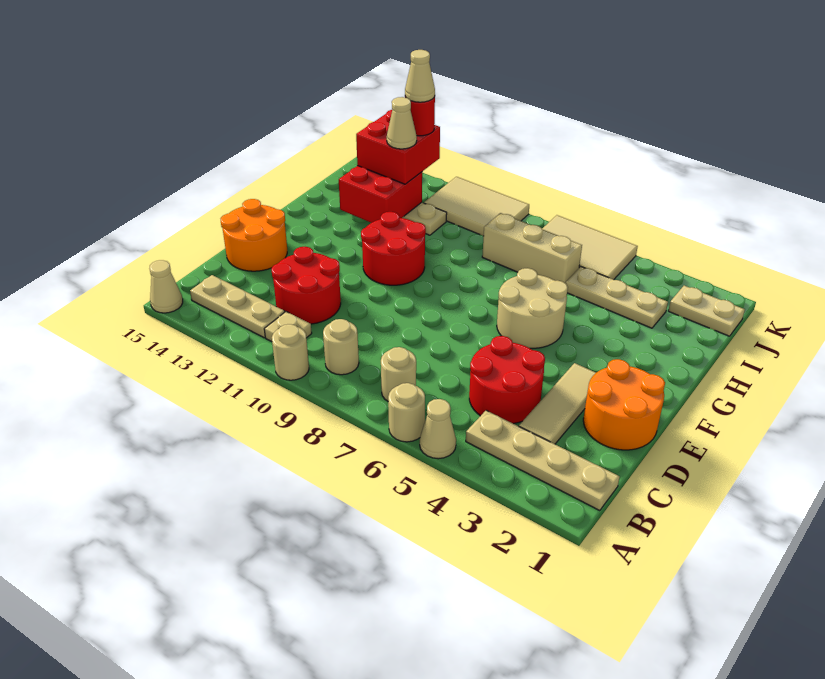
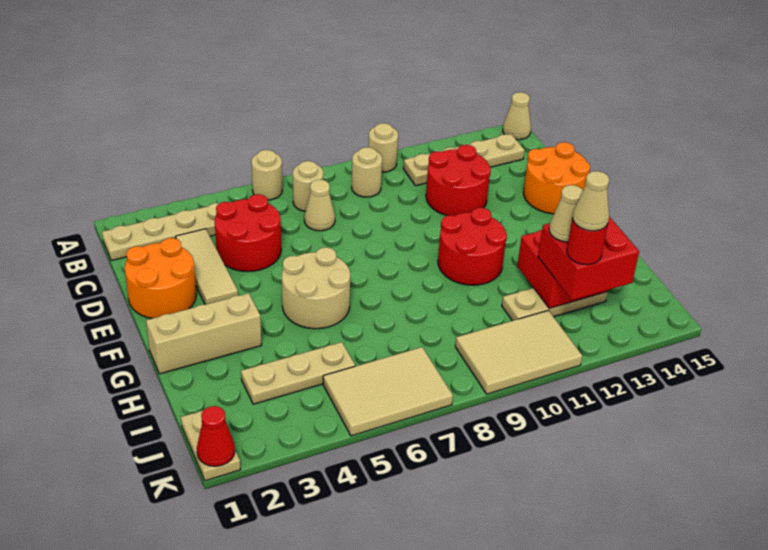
tan 1x1 cone [420,399,456,459] -> tan 1x1 cone moved to [304,180,335,231]
tan 1x3 brick [482,213,582,283] -> tan 1x3 brick moved to [146,293,261,374]
tan 1x2 plate [668,286,745,336] -> tan 1x2 plate turned to [181,411,241,481]
none -> red 1x1 cone [197,406,235,466]

